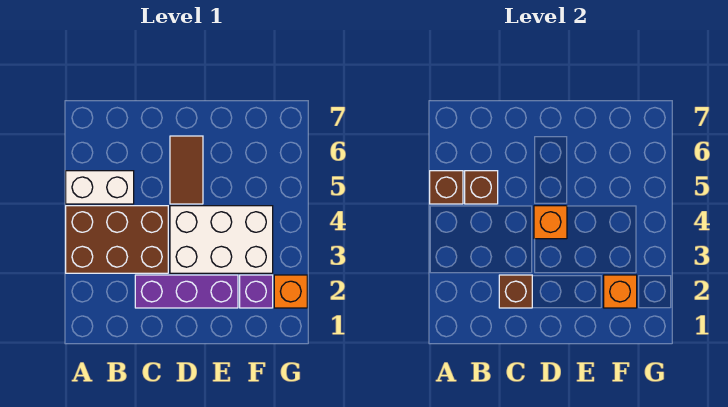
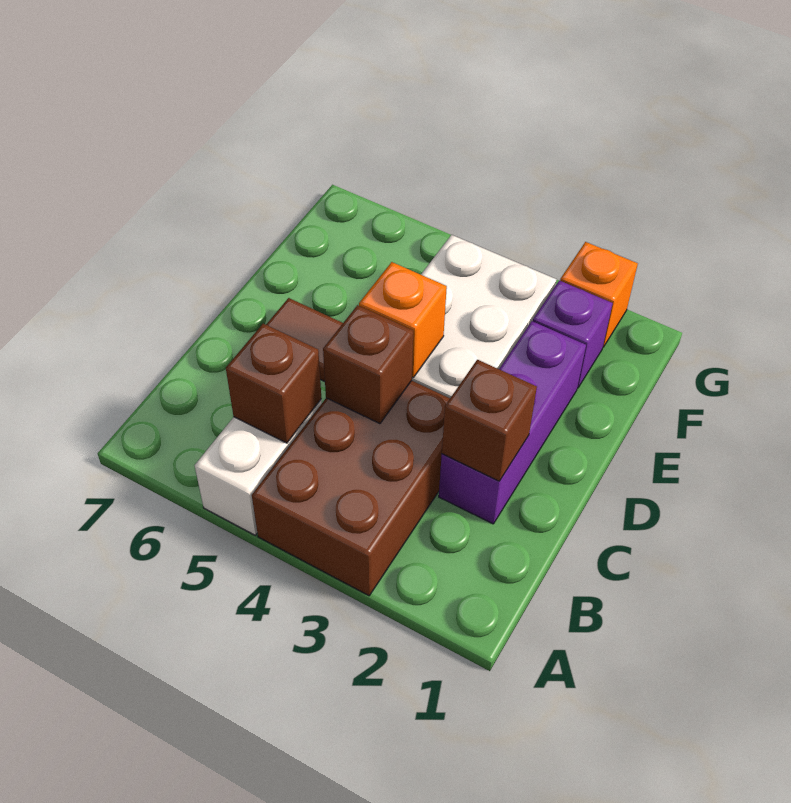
brown 1x1 brick [430,171,463,204] -> brown 1x1 brick moved to [323,305,413,424]
orange 1x1 brick [604,275,637,308] -> none

